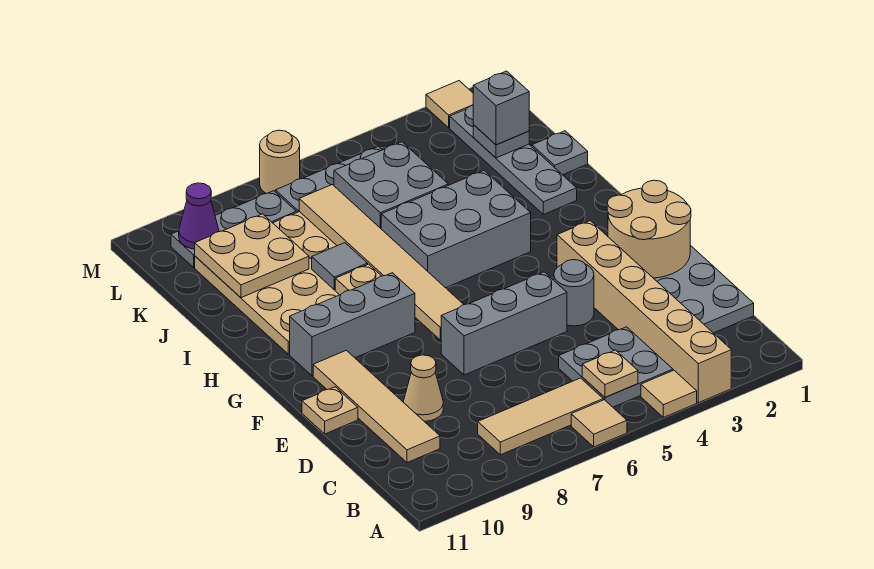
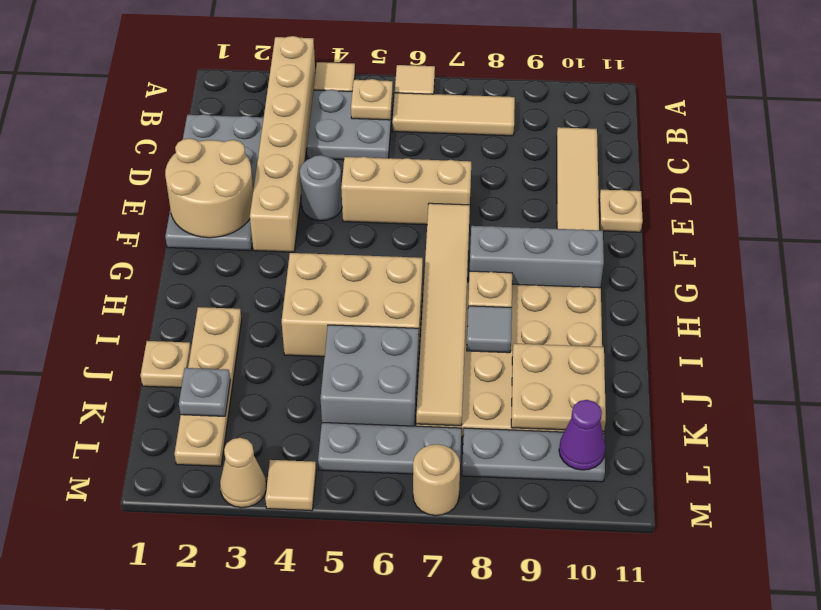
tan 1x1 cone [403,355,443,421] -> tan 1x1 cone moved to [220,438,266,508]
grey 1x3 brick [441,272,567,375] -> tan 1x3 brick [341,157,471,225]
grey 2x3 brick [381,170,531,288] -> tan 2x3 brick [282,253,423,359]
grey 1x4 plate [450,106,577,215] -> tan 1x4 plate [174,307,242,466]
grey 1x1 plate [532,131,588,175] -> tan 1x1 plate [140,341,191,388]
grey 1x1 brick [473,71,529,145] -> none
tan 1x1 tile [426,81,473,128] -> tan 1x1 tile moved to [265,460,316,511]

